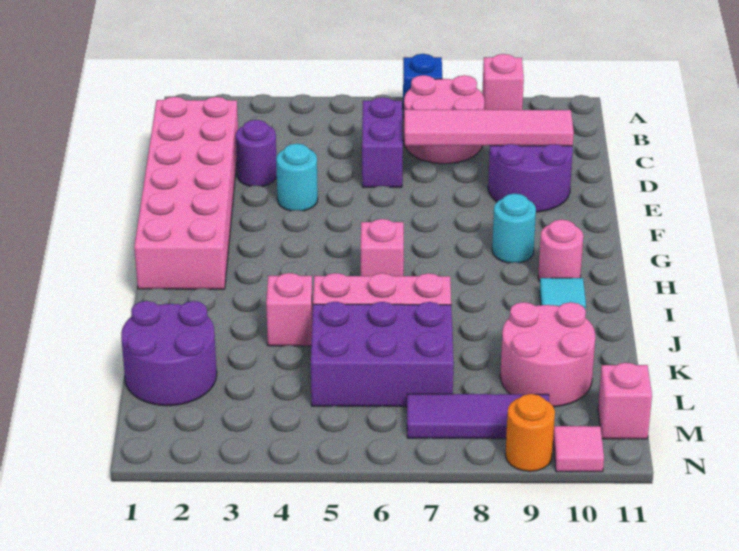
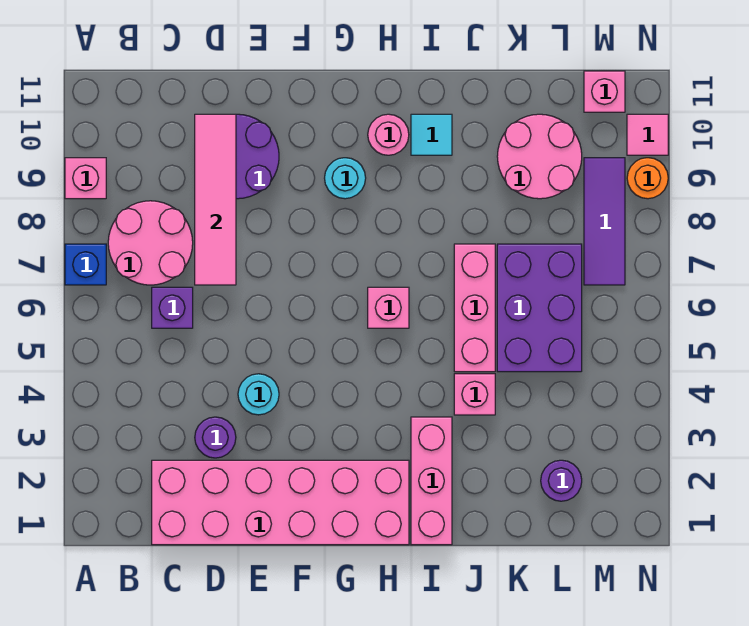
purple 1x2 brick [362,97,403,187] -> purple 1x1 brick [152,287,193,328]
none -> pink 1x3 brick [411,417,452,545]
purple 2x2 round brick [121,301,217,406] -> purple 1x1 round brick [541,460,582,501]

